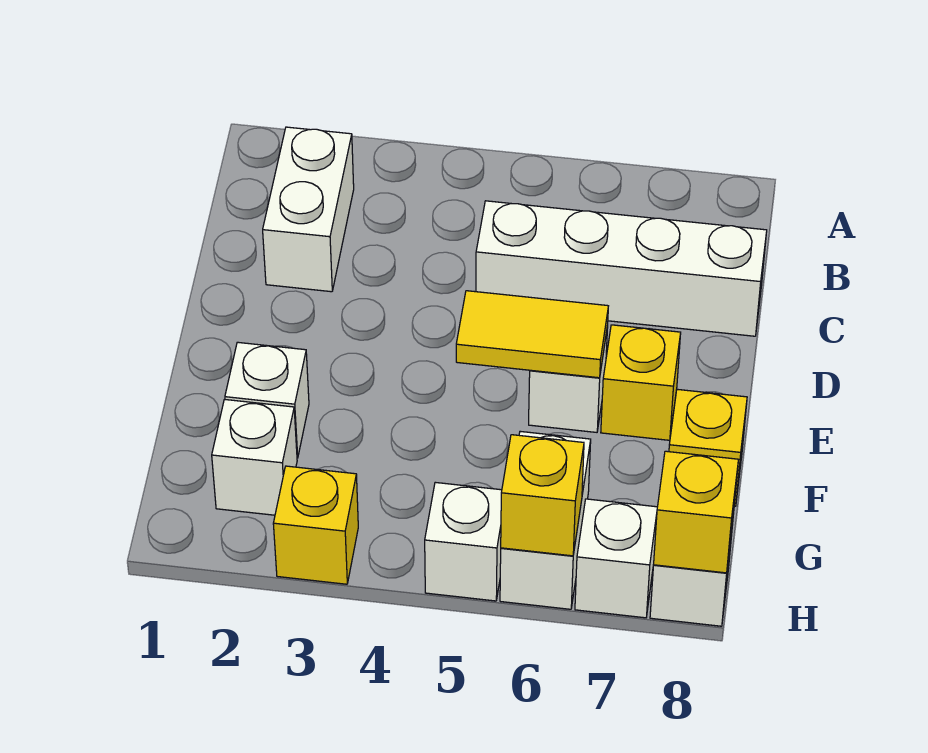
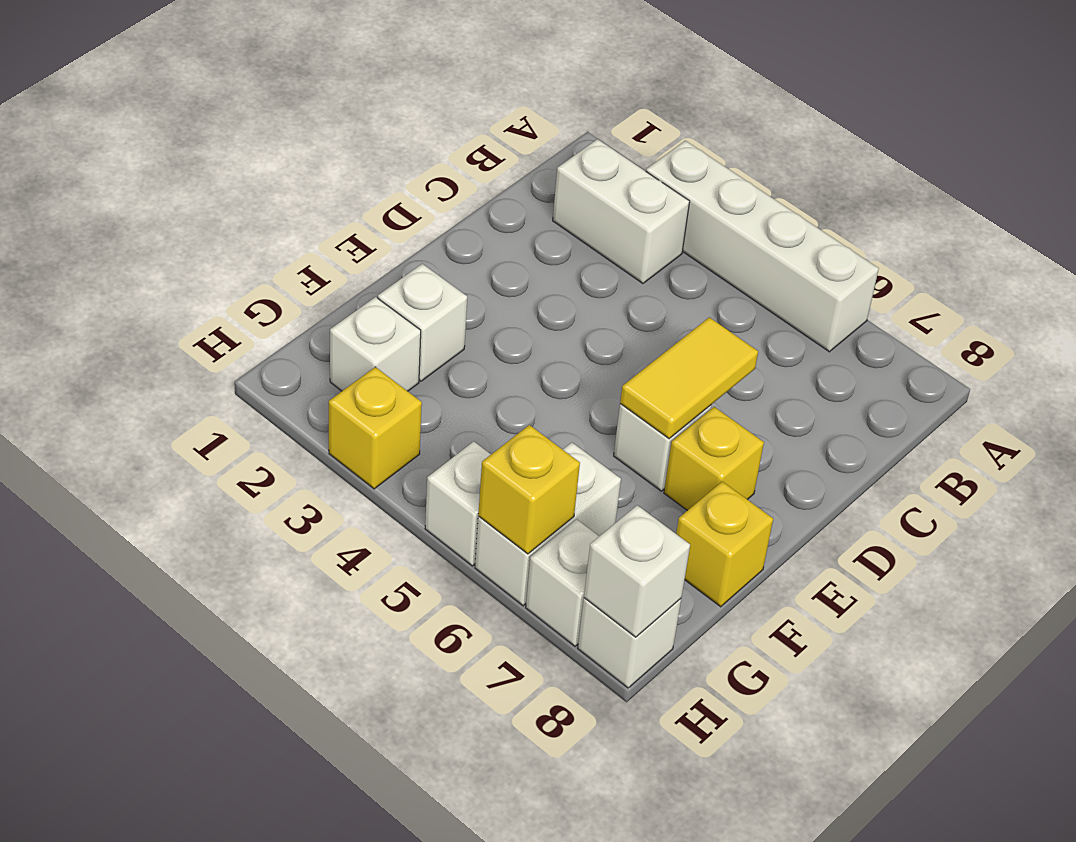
white 1x2 brick [263,127,354,292] -> white 1x2 brick turned to [553,139,690,283]
white 1x4 brick [476,201,767,336] -> white 1x4 brick moved to [646,141,879,352]
yellow 1x2 tile [456,291,608,378] -> yellow 1x2 tile turned to [620,317,758,439]
yellow 1x1 brick [654,451,738,573] -> white 1x1 brick [584,505,690,637]

